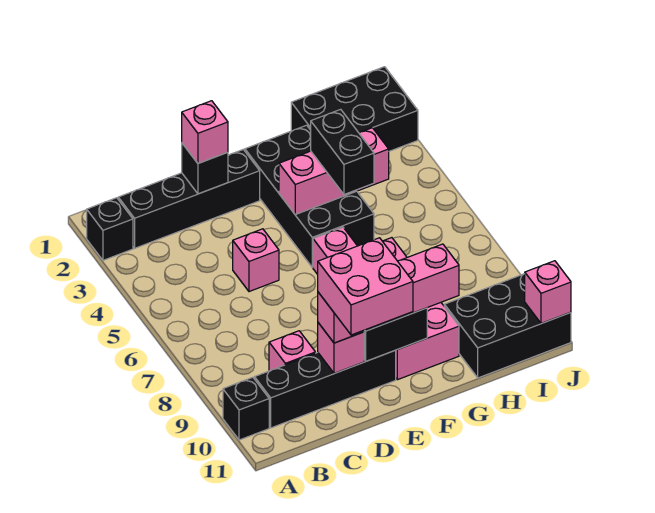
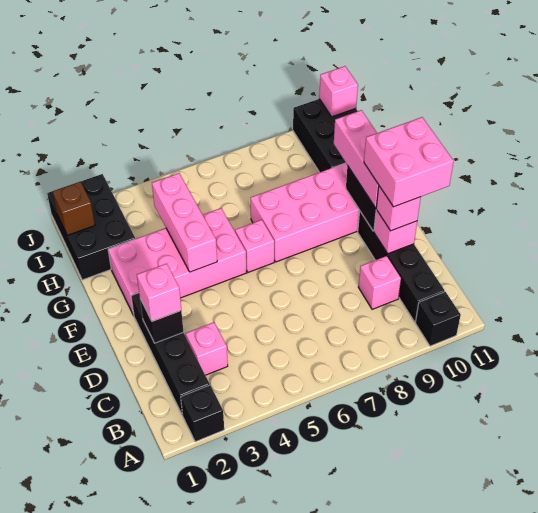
pink 1x1 brick [233,229,279,292] -> pink 1x1 brick moved to [186,322,228,375]
black 2x4 brick [245,125,374,267] -> pink 2x4 brick [108,208,246,315]
black 1x2 brick [311,109,374,194] -> none
none -> brown 1x1 brick [53,182,95,235]

